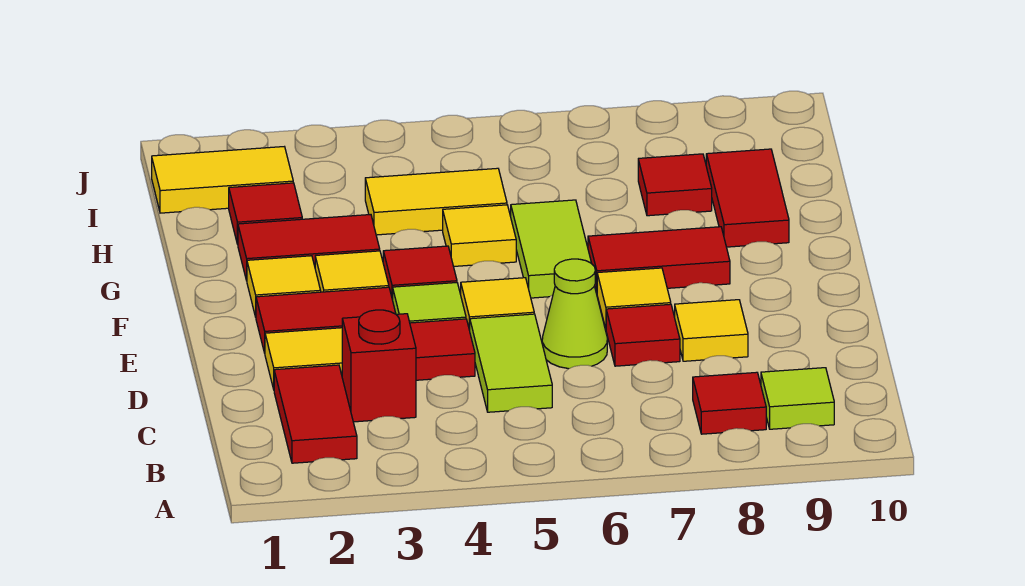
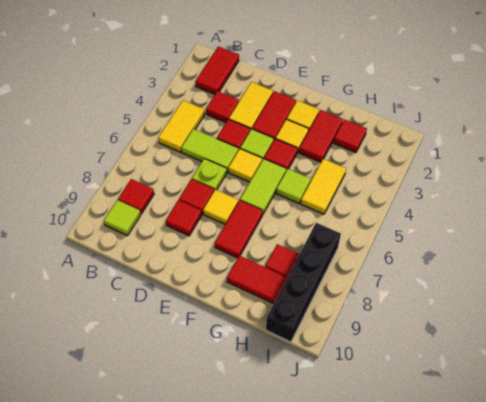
red 1x2 tile [274,365,357,463] -> red 1x2 tile turned to [195,46,239,94]
red 1x1 brick [342,310,416,422] -> red 1x1 tile [206,91,239,122]
lime 1x1 cone [542,259,607,369] -> lime 1x1 plate [192,159,227,190]
yellow 1x1 tile [675,300,748,361] -> red 1x1 tile [166,200,202,236]
lime 1x2 tile [511,200,592,298] -> lime 1x2 tile turned to [240,159,286,214]
yellow 1x1 tile [443,205,516,266] -> lime 1x1 tile [276,169,311,203]
yellow 1x2 tile [152,147,293,213] -> yellow 1x2 tile moved to [158,100,205,152]
none -> black 1x4 brick [266,223,341,342]

